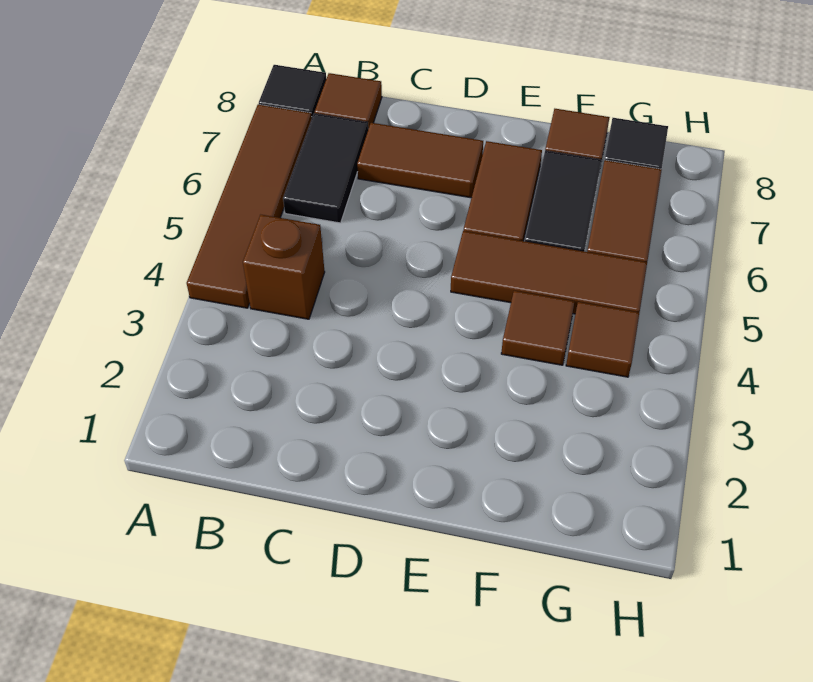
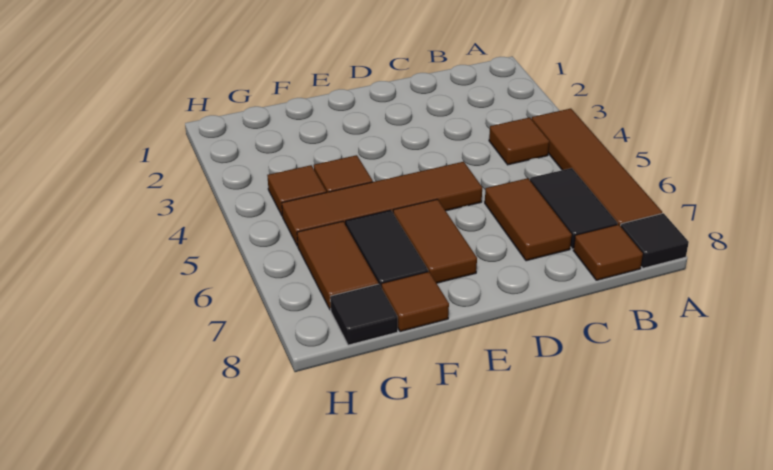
brown 1x1 brick [243,215,325,319] -> brown 1x1 tile [489,117,549,165]
brown 1x2 tile [357,123,483,198] -> brown 1x2 tile turned to [485,178,572,261]
brown 1x3 tile [451,231,647,314] -> brown 1x4 tile [282,162,482,246]

